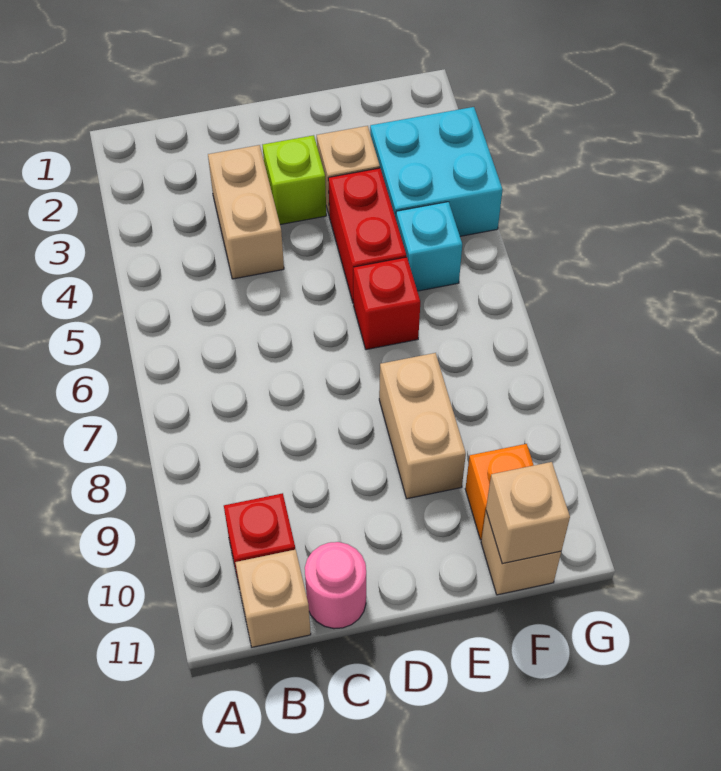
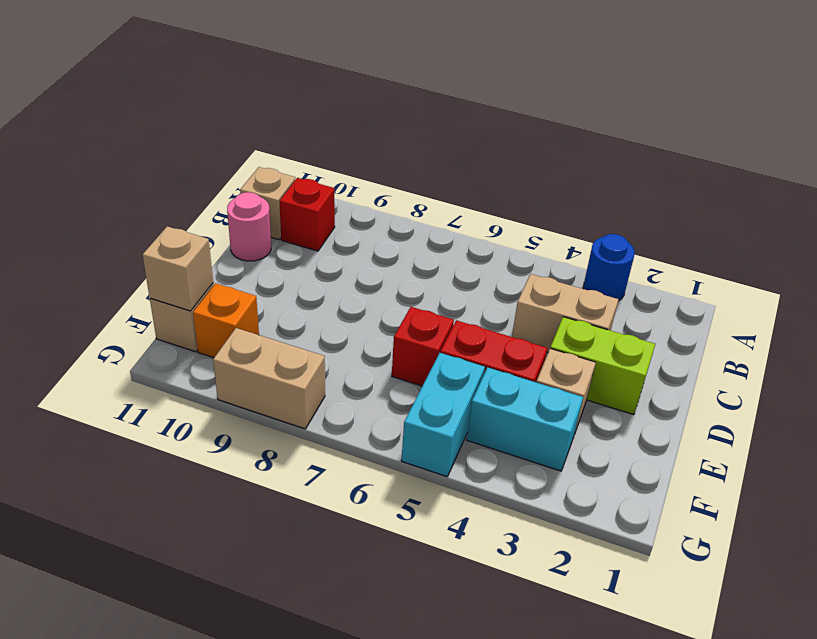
none -> blue 1x1 round brick [583,234,635,301]
lime 1x1 brick [263,135,326,225] -> lime 1x2 brick [550,317,655,415]
tan 1x2 brick [379,353,466,499] -> tan 1x2 brick moved to [213,328,325,429]
cyan 2x2 brick [370,107,503,236] -> cyan 1x2 brick [467,367,583,471]
cyan 1x1 brick [396,202,462,291] -> cyan 1x2 brick [401,353,485,477]

